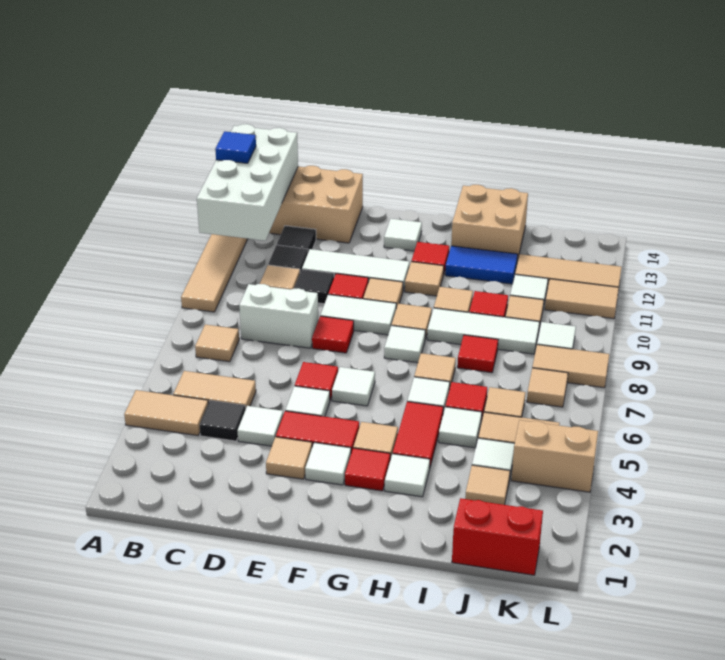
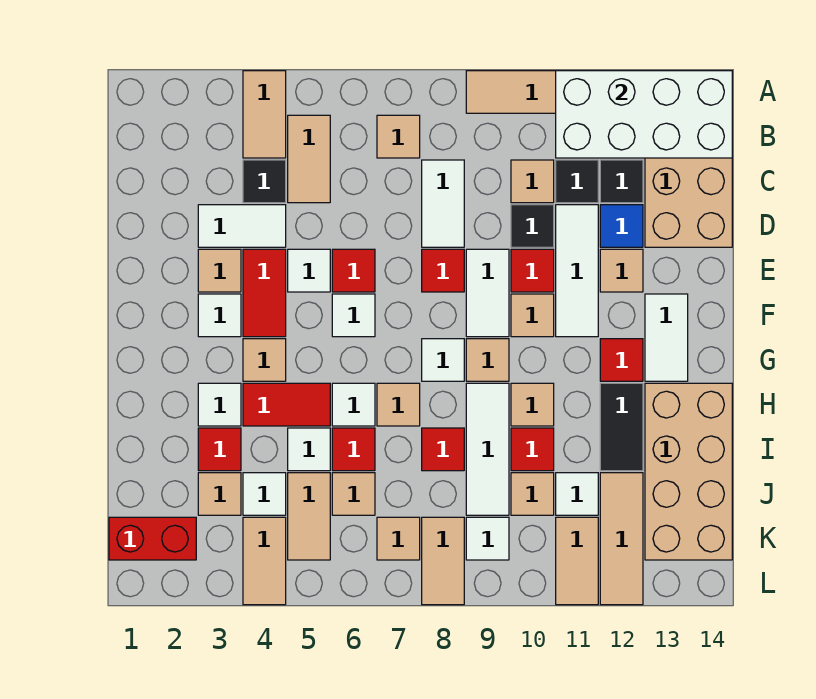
blue 1x1 tile [215,131,256,163] -> blue 1x1 tile moved to [600,205,643,247]
white 1x2 brick [239,284,318,348] -> white 1x2 tile [422,160,464,247]
white 1x1 tile [237,406,283,446] -> white 1x2 tile [198,205,286,247]
white 1x1 tile [384,219,422,251] -> white 1x2 tile [645,294,688,381]
red 1x1 tile [345,448,390,491] -> red 1x1 tile moved to [198,428,241,471]
tan 1x1 tile [405,262,444,296] -> tan 1x1 tile moved to [600,249,643,292]
blue 1x2 tile [445,246,518,284] -> black 1x2 tile [600,383,643,471]
tan 2x2 brick [451,185,528,261] -> tan 2x4 brick [645,383,732,560]
red 1x2 brick [452,498,543,575] -> red 1x2 brick turned to [109,517,196,560]
tan 1x2 brick [511,420,598,492] -> tan 1x2 tile [243,517,286,605]

